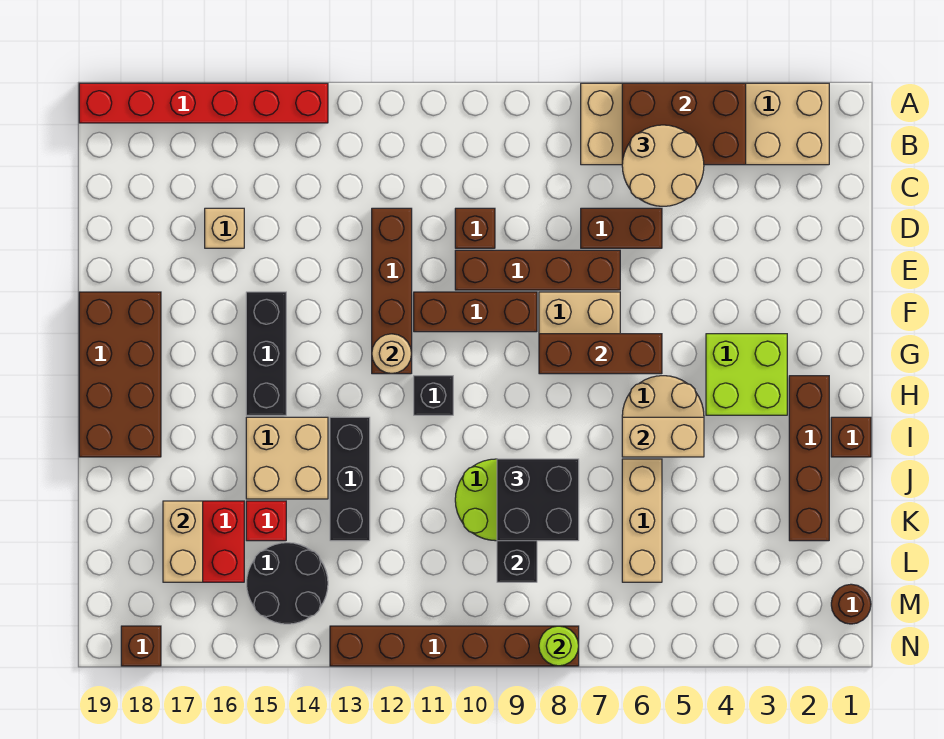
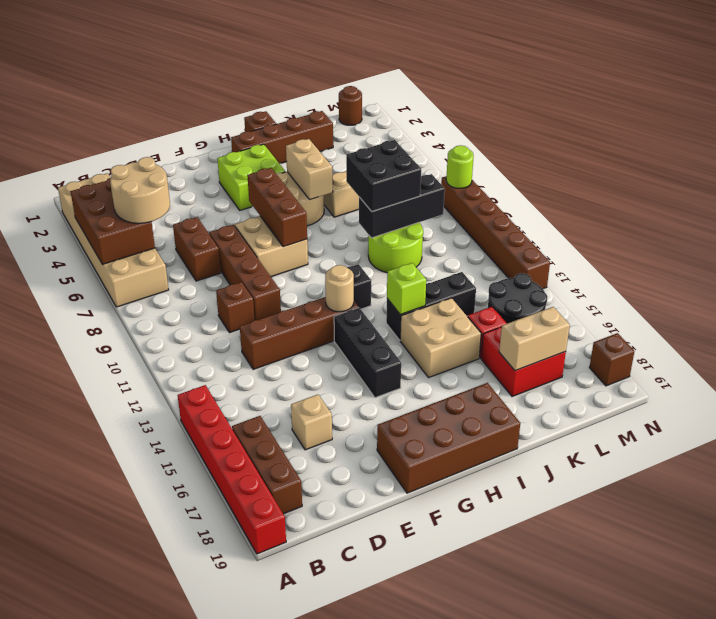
brown 1x3 brick [414,292,537,332] -> brown 1x3 brick moved to [232,416,302,514]
black 1x3 brick [246,292,286,415] -> black 1x3 brick turned to [334,308,401,398]
none -> lime 1x1 brick [387,263,426,315]

